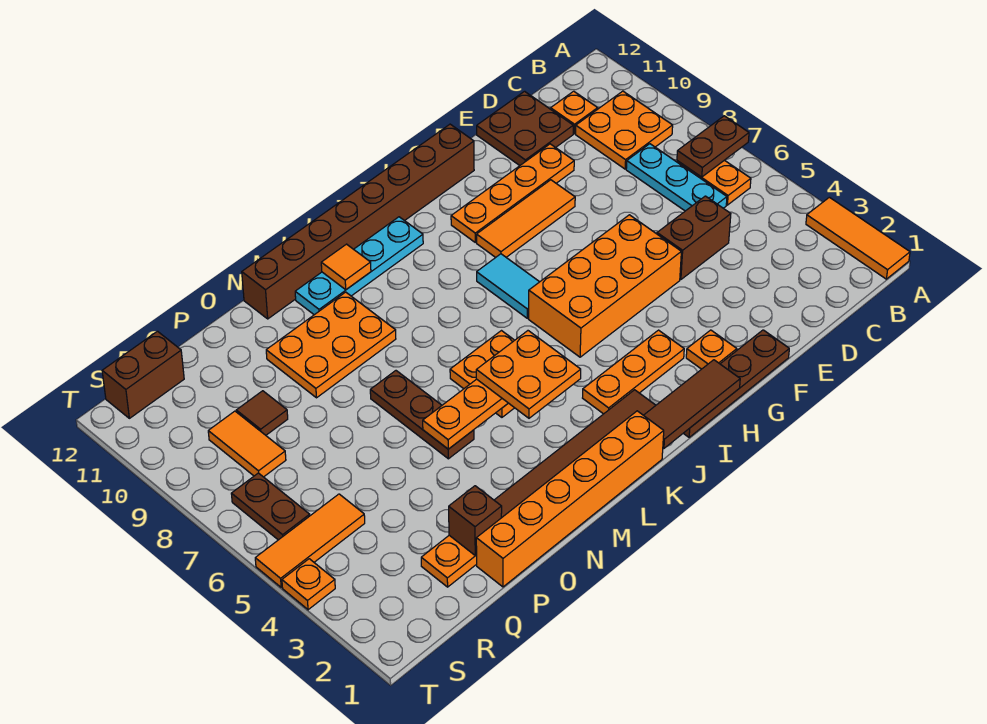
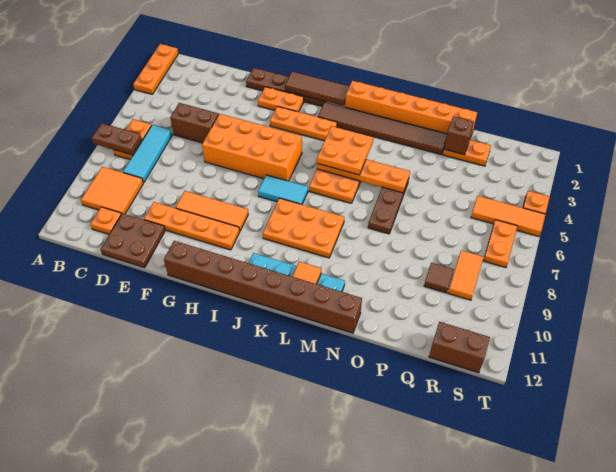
orange 1x3 tile [806,197,910,279] -> orange 1x3 plate [133,44,178,94]
orange 2x2 plate [576,91,673,169] -> orange 2x2 tile [81,167,143,214]
cyan 1x3 plate [626,144,727,211] -> cyan 1x3 tile [123,125,172,183]
orange 1x1 plate [686,330,737,369] -> orange 1x2 plate [258,87,304,112]
cyan 1x2 tile [477,254,539,318] -> cyan 1x2 tile turned to [258,175,308,204]
orange 2x3 plate [266,292,396,398] -> orange 2x3 plate moved to [263,198,344,258]
brown 1x2 plate [231,473,310,540] -> orange 1x2 plate [484,220,517,268]

